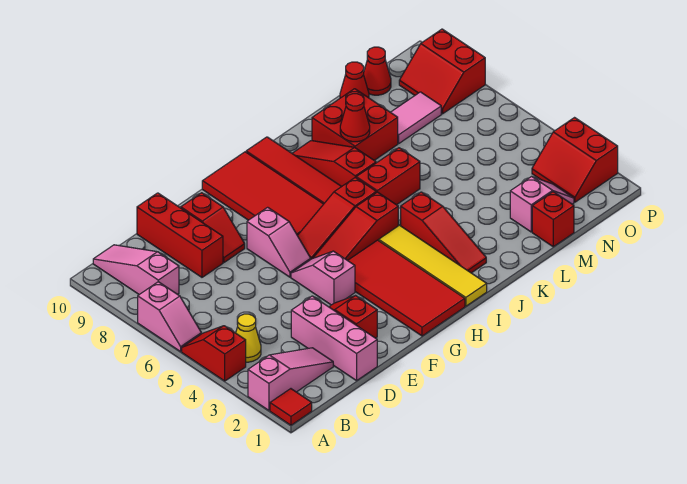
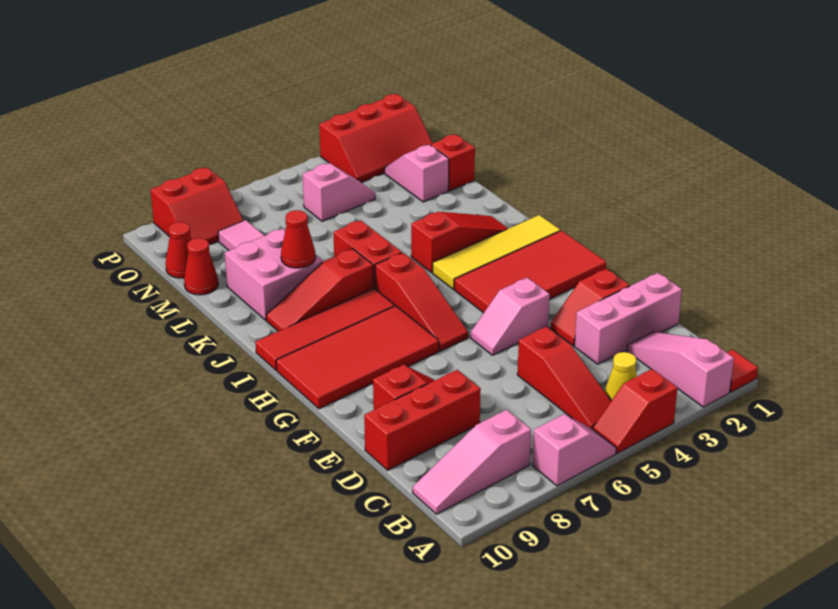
pink 1x2 slope [247,207,311,277] -> pink 1x2 slope moved to [302,163,375,221]
red 1x3 slope [313,192,398,261] -> red 1x3 slope moved to [517,327,611,429]
red 2x2 brick [312,89,398,160] -> pink 2x2 brick [225,229,322,320]
red 2x2 slope [532,118,618,202] -> red 2x3 slope [319,94,433,183]

